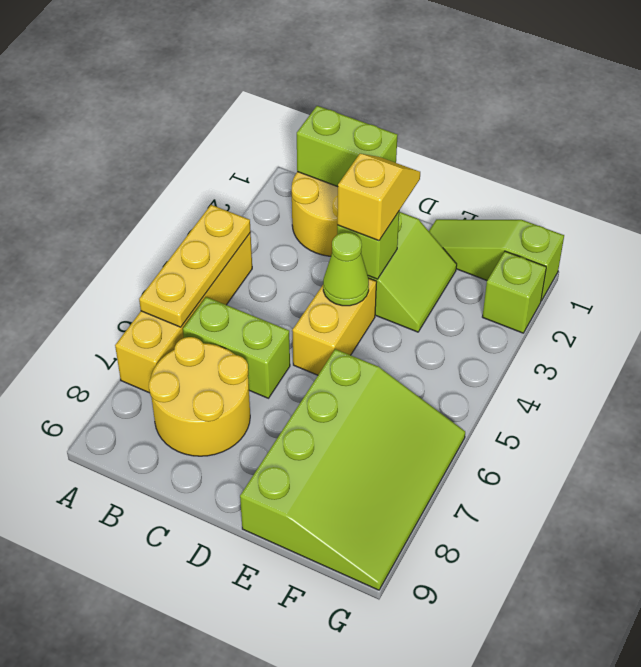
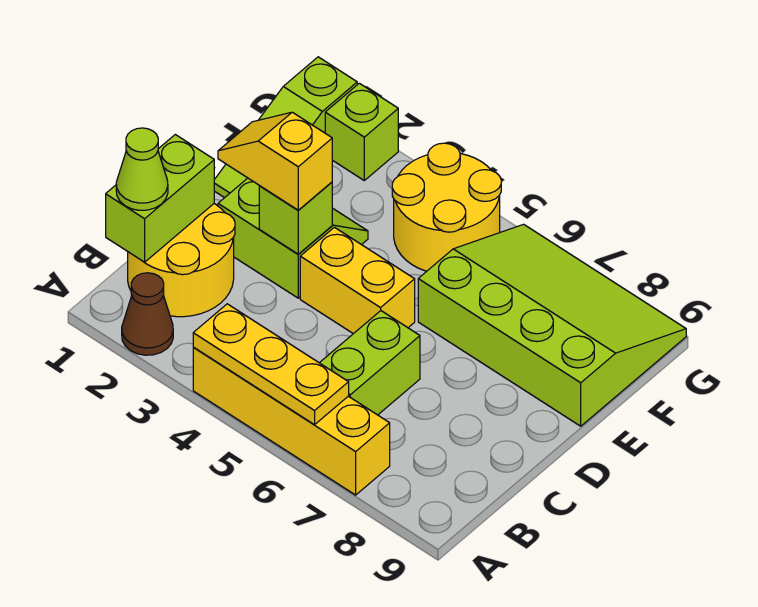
none -> brown 1x1 cone [122,273,173,355]
yellow 2x2 round brick [149,337,250,456] -> yellow 2x2 round brick moved to [392,143,501,271]
lime 1x1 cone [323,232,369,306] -> lime 1x1 cone moved to [116,128,168,210]

